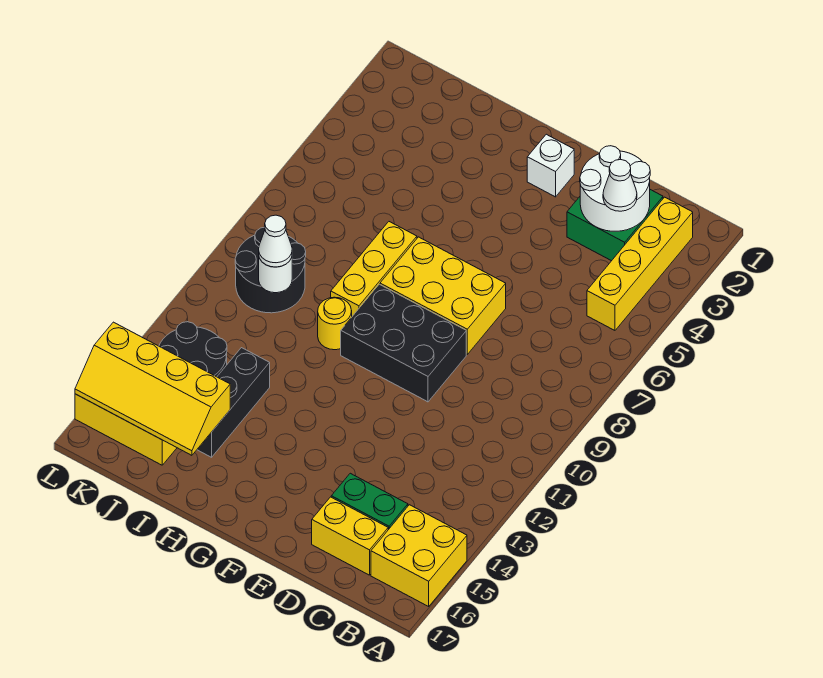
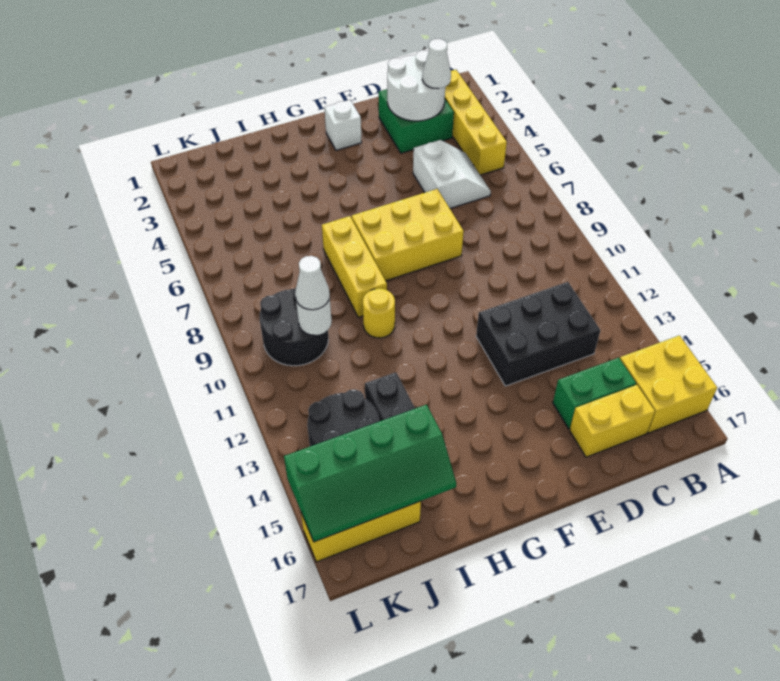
none -> white 2x2 slope [413,140,491,208]
black 2x3 brick [341,284,466,402] -> black 2x3 brick moved to [476,282,600,386]
yellow 2x4 slope [75,322,230,455] -> green 2x4 slope [284,405,456,542]

